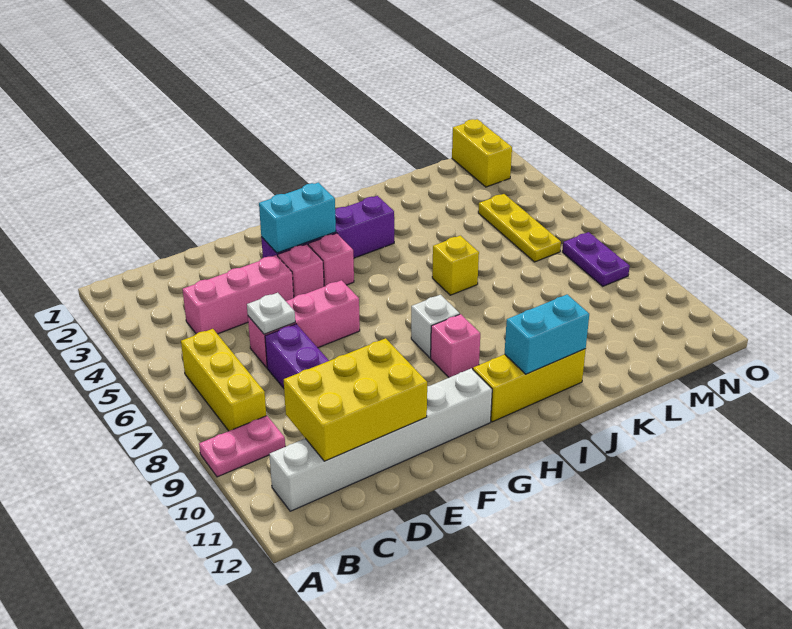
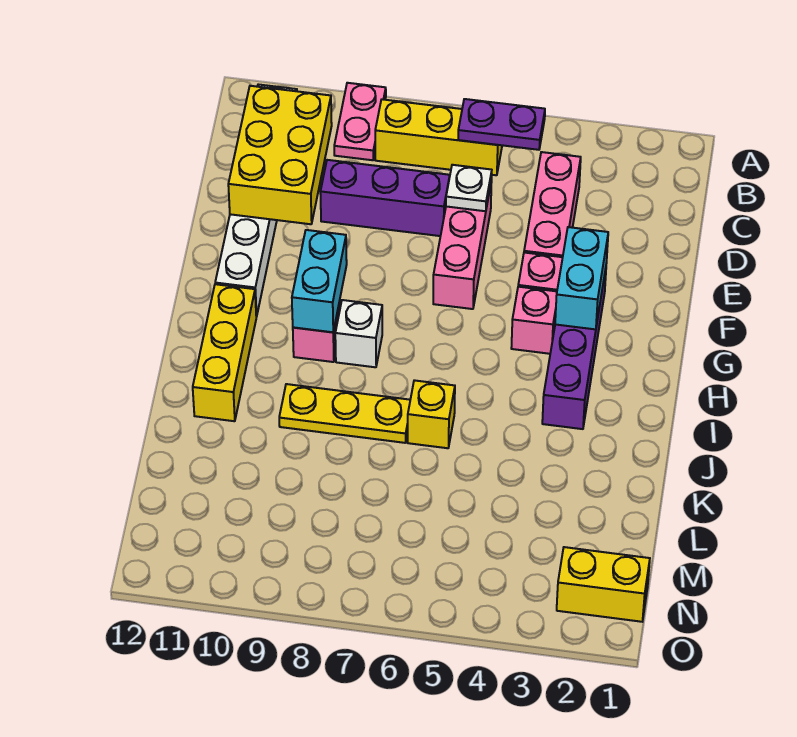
cyan 1x2 brick [505,294,589,374] -> cyan 1x2 brick moved to [292,230,347,332]
yellow 1x3 plate [478,194,561,262] -> yellow 1x3 plate moved to [279,384,410,443]
purple 1x2 plate [562,232,630,286] -> purple 1x2 plate moved to [458,99,545,150]

